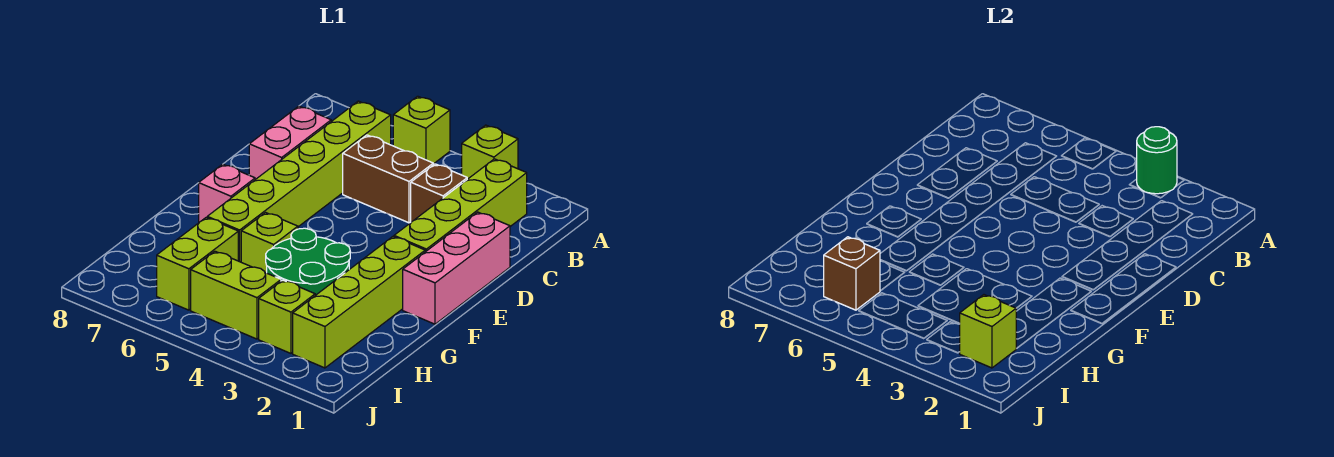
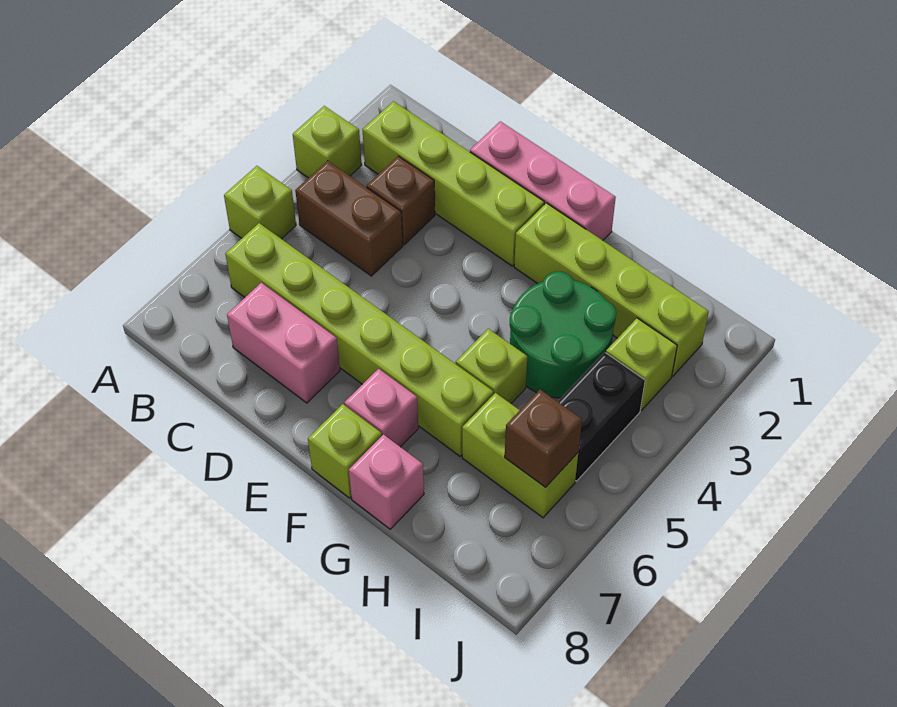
green 1x1 round brick [1137,127,1177,194] -> none
brown 1x2 brick [343,135,433,223] -> brown 1x2 brick turned to [295,161,403,276]
none -> pink 1x1 brick [349,434,424,529]
lime 1x1 brick [959,295,1017,368] -> lime 1x1 brick moved to [308,404,382,498]
lime 1x2 brick [191,251,281,339] -> black 1x2 brick [558,352,645,481]

